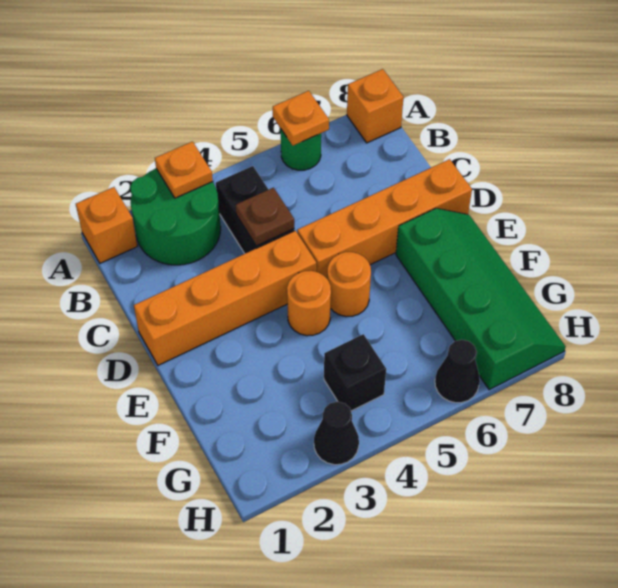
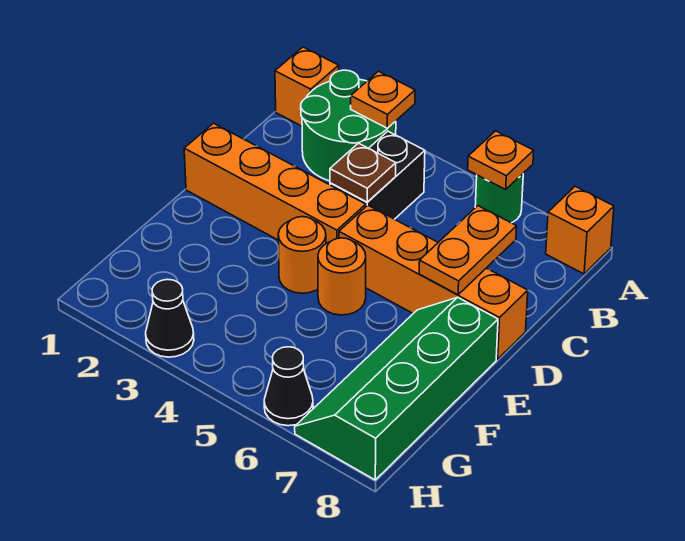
none -> orange 1x2 plate [419,206,517,295]
green 2x4 slope [396,208,566,390] -> green 2x4 slope turned to [295,298,498,480]
black 1x1 brick [324,334,386,411] -> none

